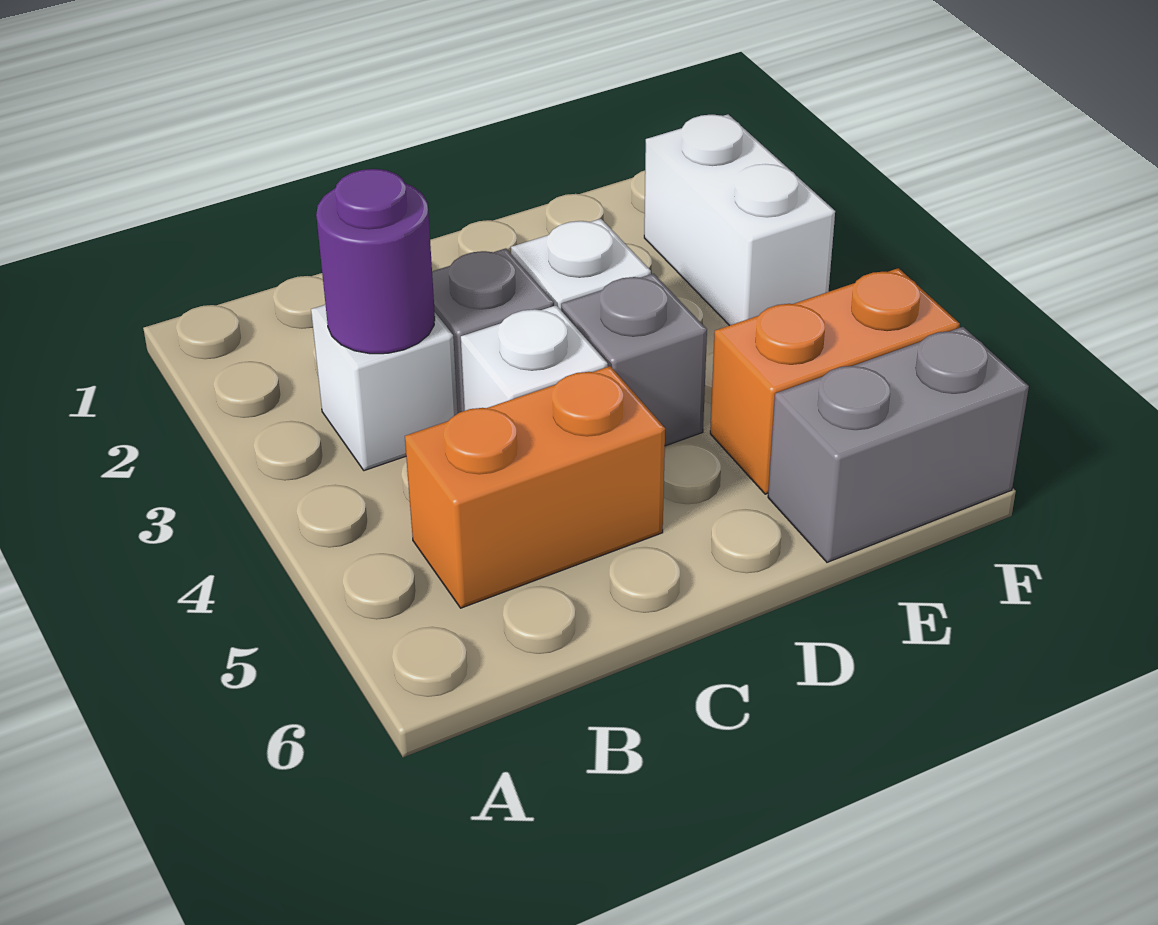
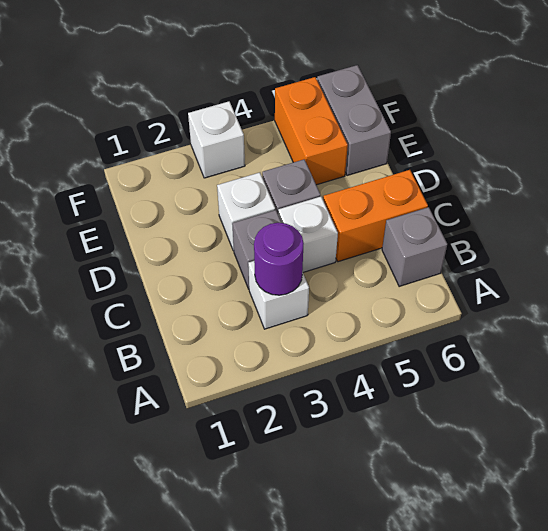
orange 1x2 brick [405,366,665,608] -> orange 1x2 brick turned to [323,170,428,262]
none -> grey 1x1 brick [382,207,447,287]
white 1x2 brick [644,114,835,326] -> white 1x1 brick [188,101,245,178]

